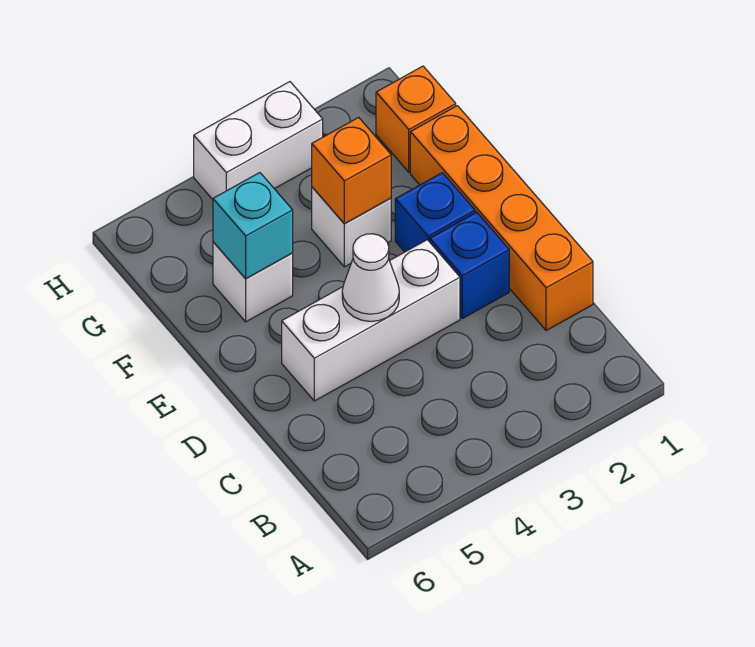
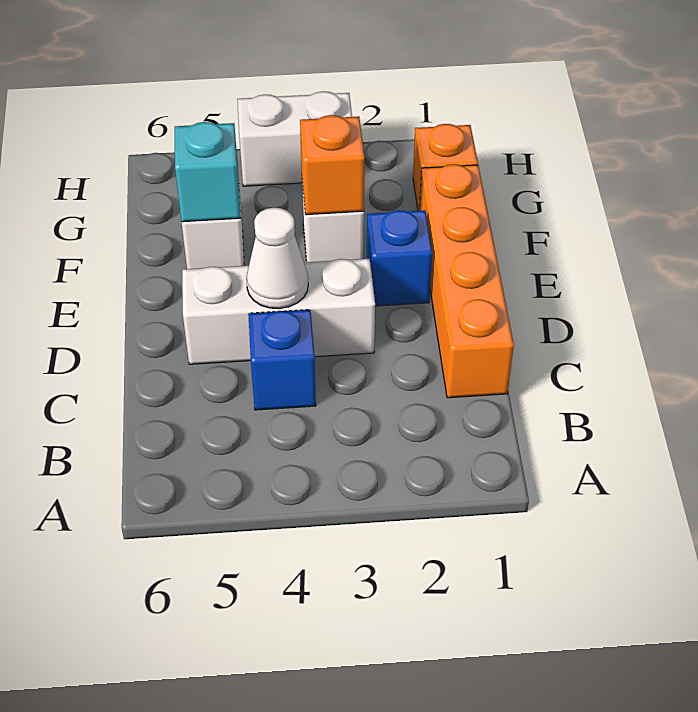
blue 1x1 brick [430,212,509,318] -> blue 1x1 brick moved to [248,310,316,410]

